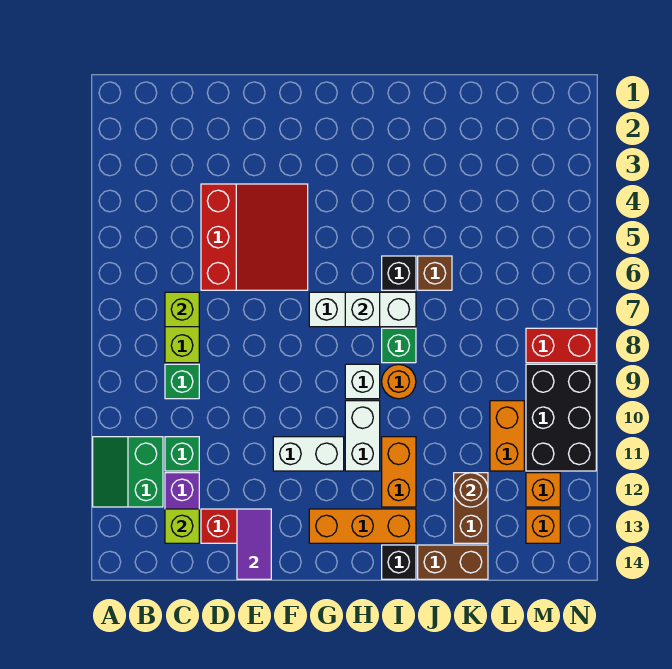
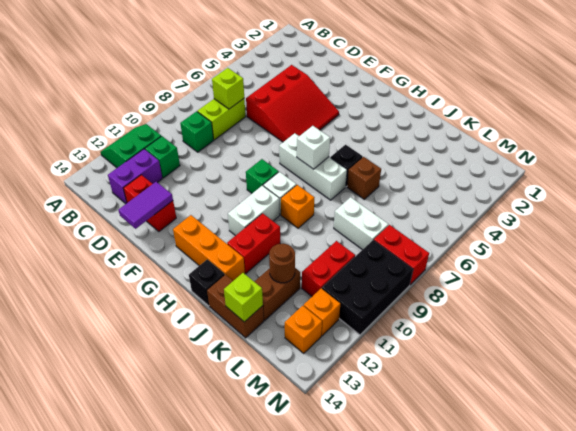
lime 1x1 brick [165,509,199,543] -> lime 1x1 brick moved to [224,273,263,322]
white 1x2 brick [273,437,344,471] -> white 1x2 brick moved to [334,197,388,250]
green 1x1 brick [382,328,416,363] -> green 1x1 brick moved to [246,159,279,193]
orange 1x1 round brick [382,364,416,399] -> orange 1x1 brick [281,185,314,228]
orange 1x2 brick [382,437,416,507] -> red 1x2 brick [227,213,280,273]
orange 1x2 brick [490,401,524,471] -> red 1x2 brick [302,241,355,296]

